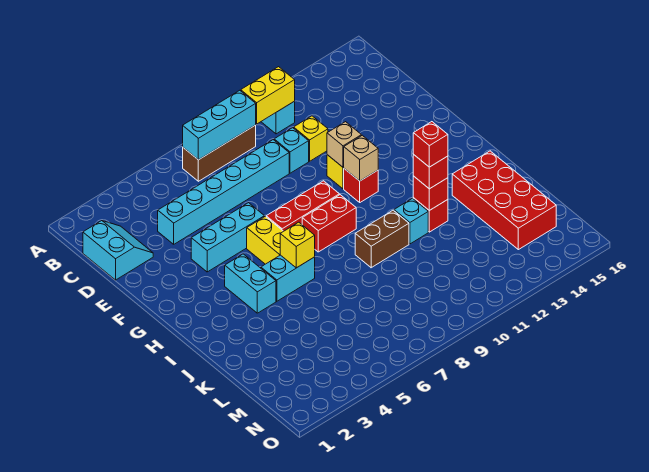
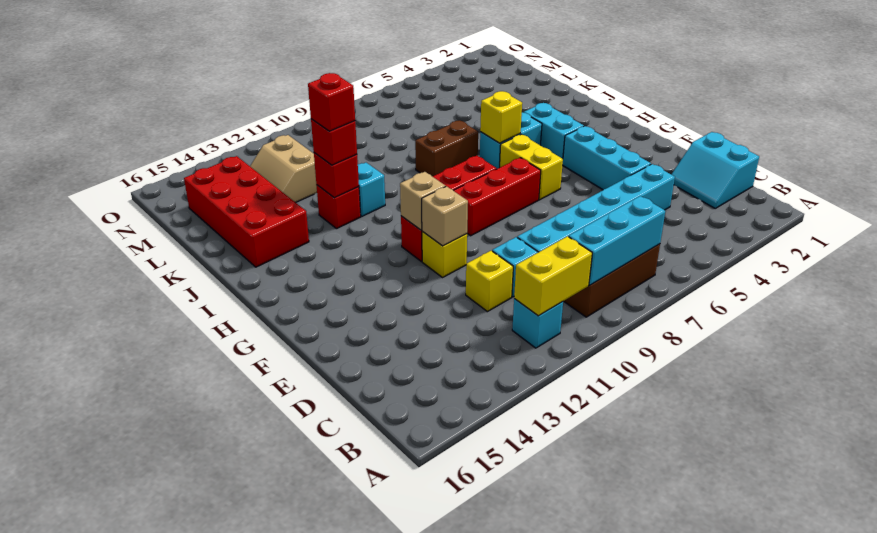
cyan 1x3 brick [191,203,264,272] -> cyan 1x3 brick turned to [563,126,651,190]
brown 1x2 brick [355,210,409,268] -> brown 1x2 brick moved to [415,120,478,177]
none -> tan 2x2 slope [250,135,317,203]

